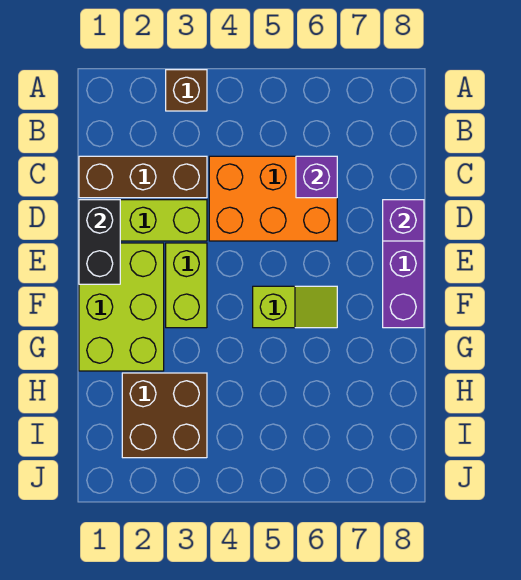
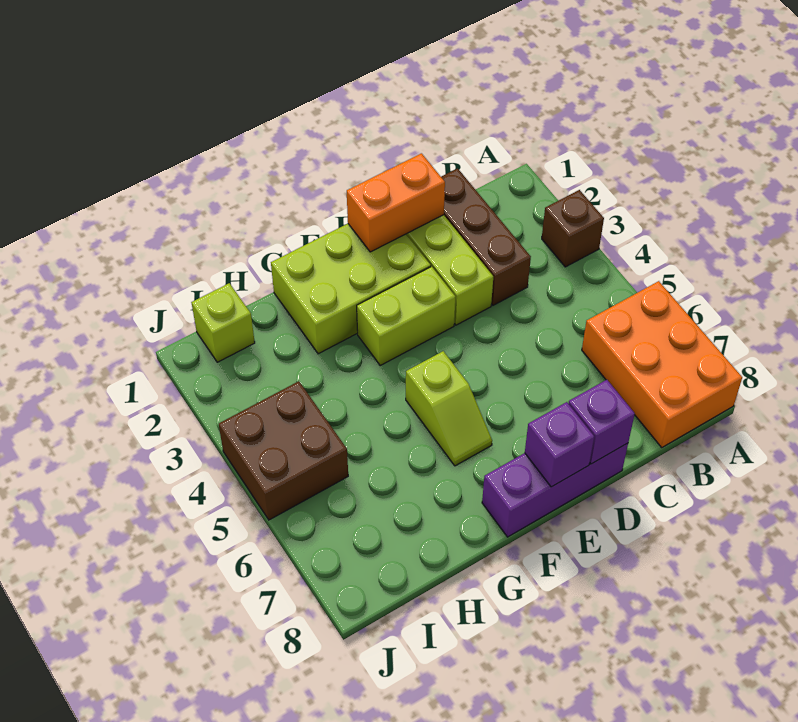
orange 2x3 brick [209,156,337,241] -> orange 2x3 brick moved to [582,281,742,448]
purple 1x1 brick [296,156,337,198] -> purple 1x1 brick moved to [525,402,594,487]
black 1x2 brick [79,200,120,284] -> orange 1x2 brick [347,153,445,252]
brown 2x2 brick [122,373,207,458] -> brown 2x2 brick moved to [219,381,348,520]
none -> lime 1x1 brick [191,283,255,362]

